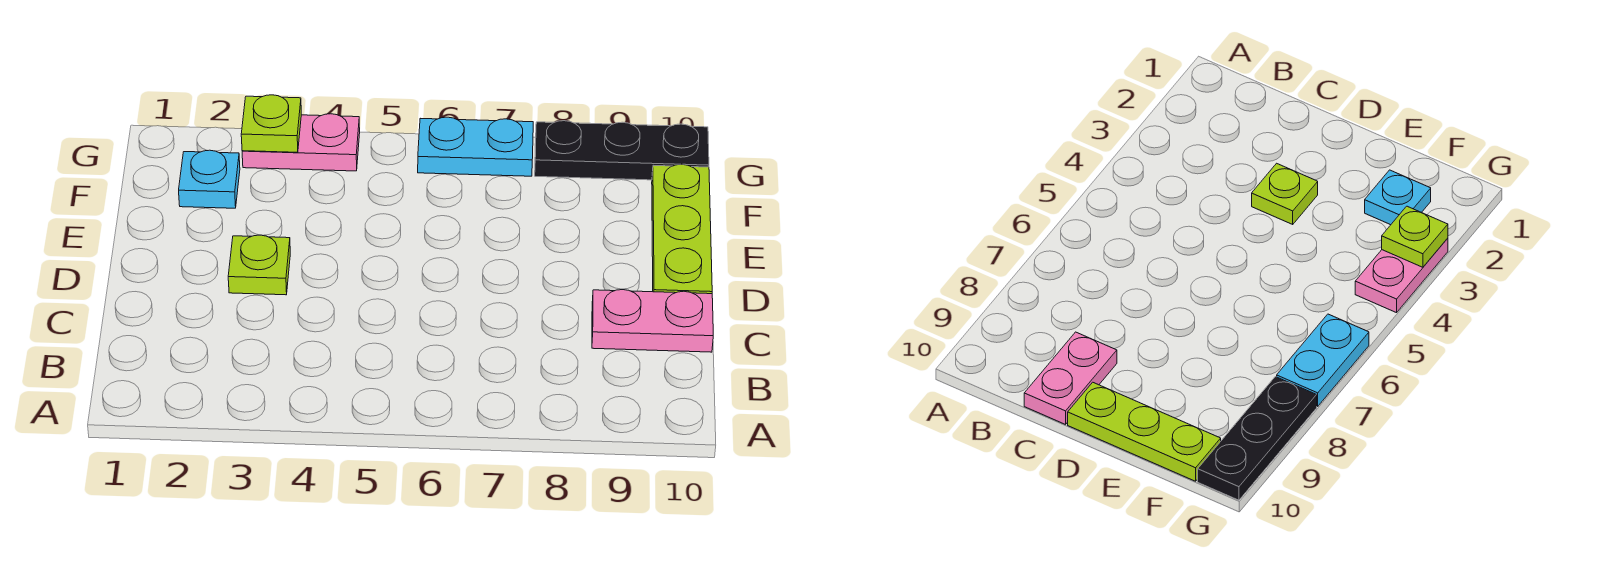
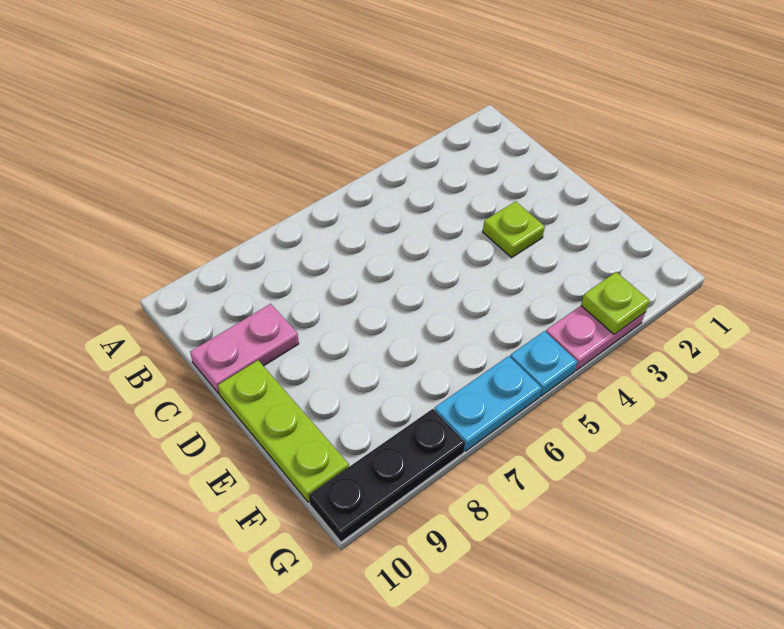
cyan 1x1 plate [179,150,240,208] -> cyan 1x1 plate moved to [510,331,578,396]

